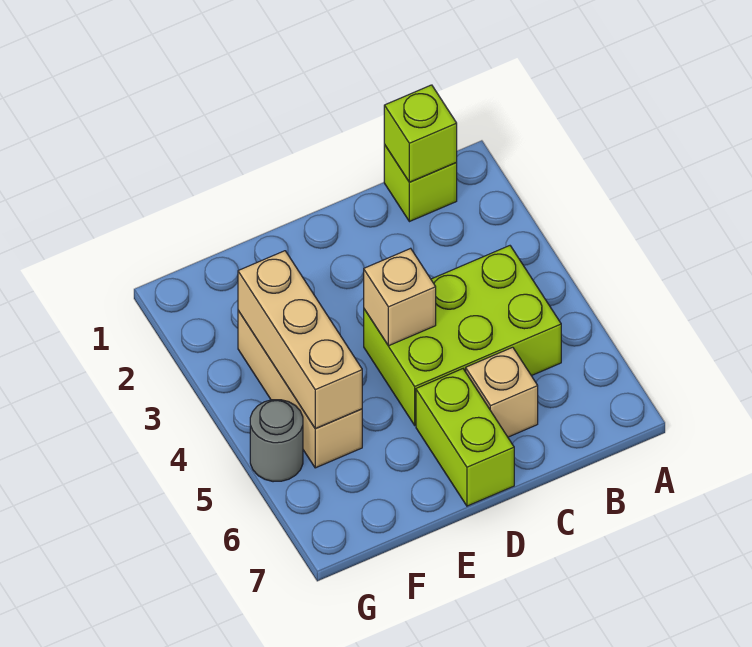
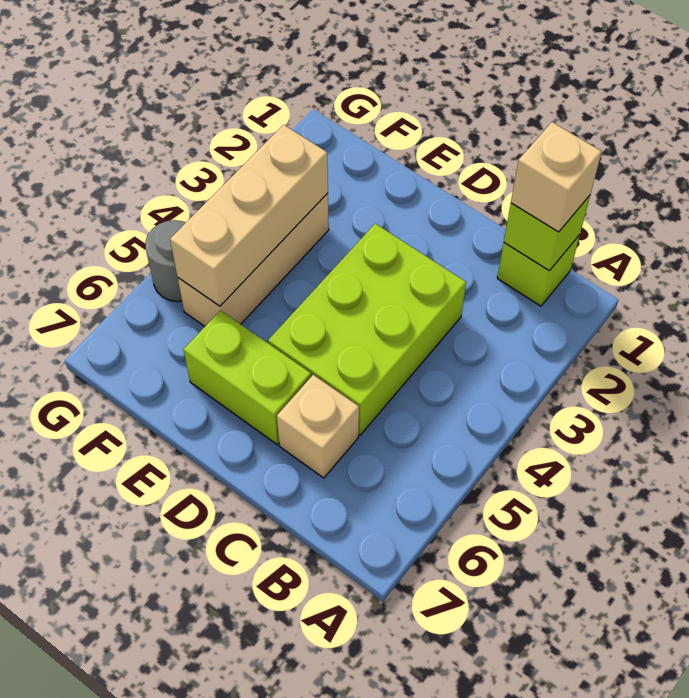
lime 2x3 brick [364,246,561,425] -> lime 2x3 brick turned to [268,224,466,435]
tan 1x1 brick [364,248,436,346] -> tan 1x1 brick moved to [511,122,602,232]
lime 1x2 brick [416,369,514,506] -> lime 1x2 brick turned to [183,310,311,445]

